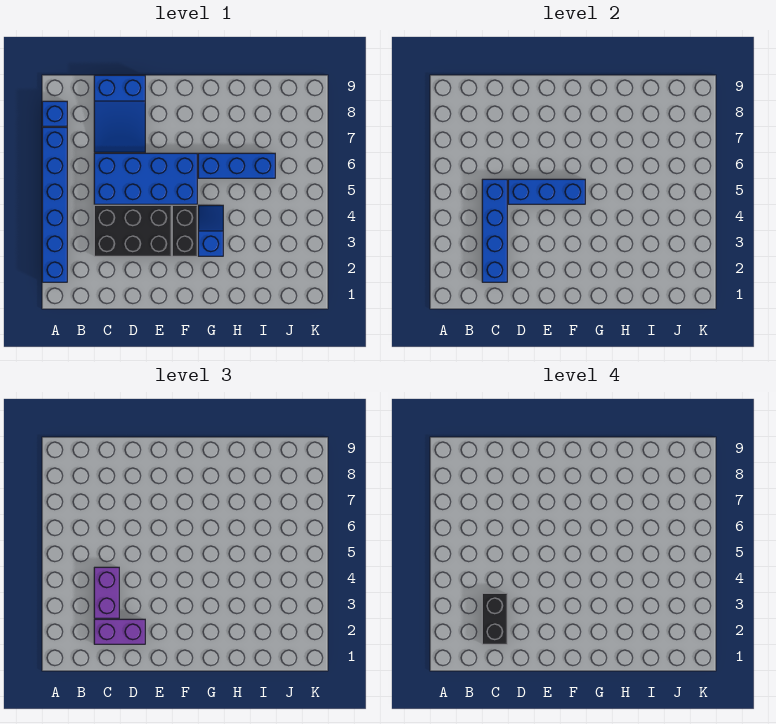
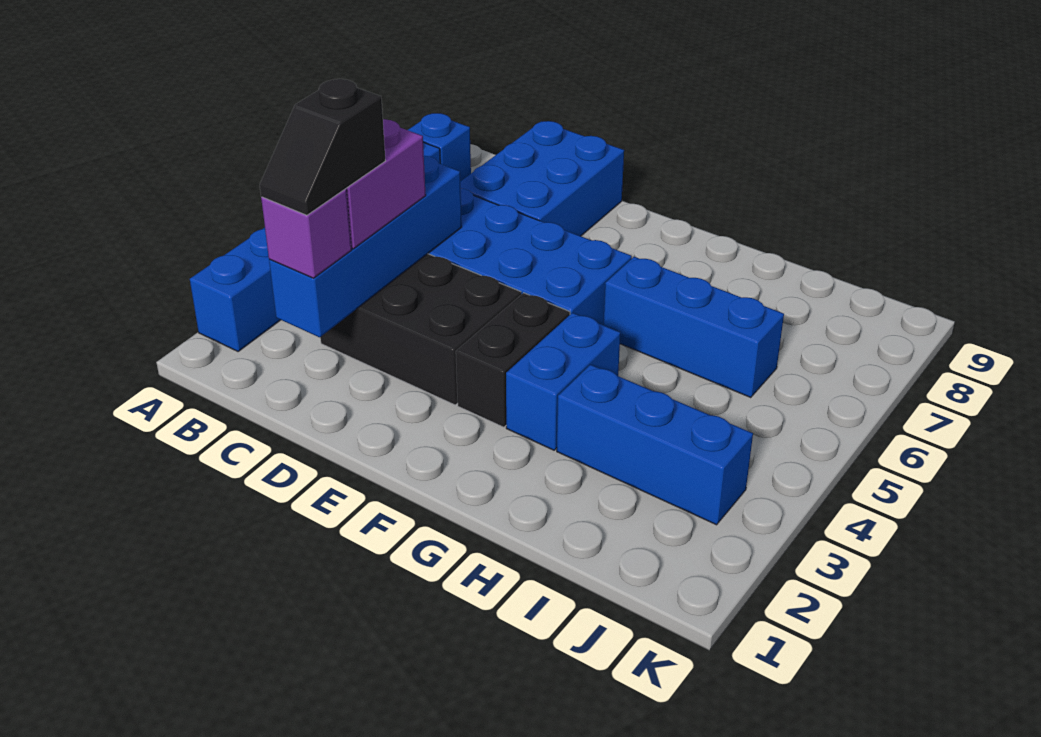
purple 1x2 brick [94,619,145,644] -> purple 1x1 brick [261,189,351,278]
black 1x2 brick [482,593,507,644] -> black 1x2 slope [260,79,385,215]
blue 2x3 slope [94,75,145,152] -> blue 2x3 brick [460,121,624,236]
blue 1x3 brick [508,179,585,204] -> blue 1x3 brick moved to [557,365,753,525]
blue 1x2 slope [198,205,223,256] -> blue 1x2 brick [506,313,620,450]

